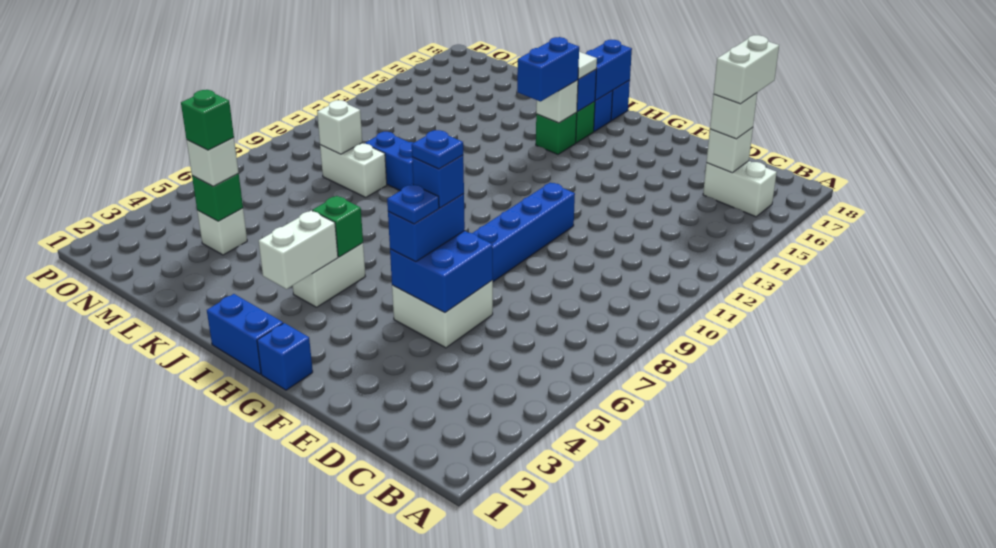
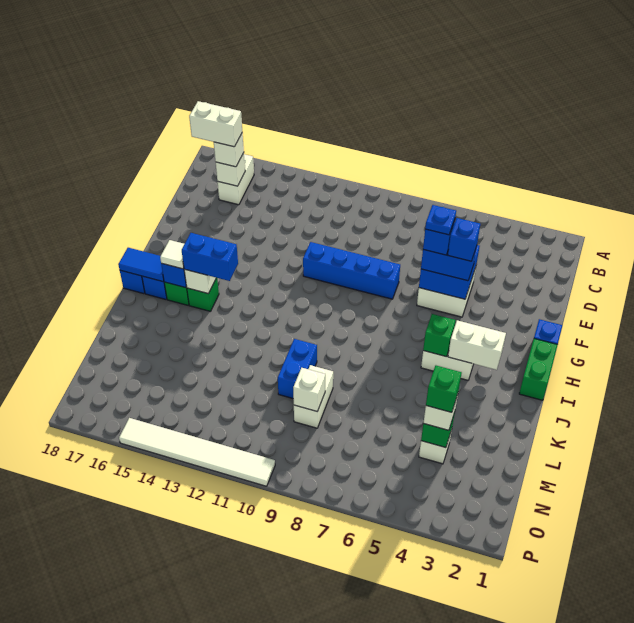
blue 1x1 plate [387,184,439,224] -> blue 1x1 brick [448,218,480,261]
blue 1x2 brick [207,294,283,374] -> green 1x2 brick [519,339,558,400]
blue 1x2 brick [586,40,632,100] -> blue 1x2 tile [118,248,164,282]
none -> white 1x6 tile [119,418,275,486]

